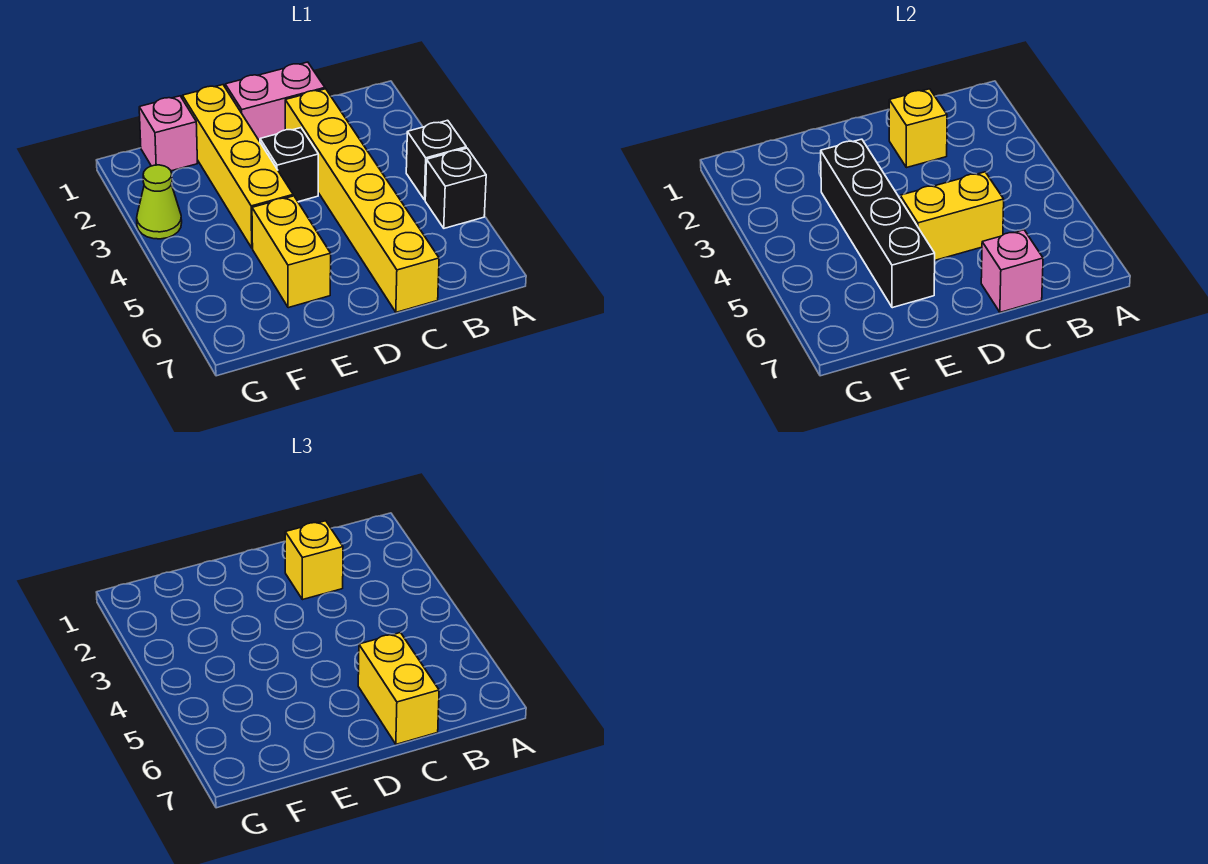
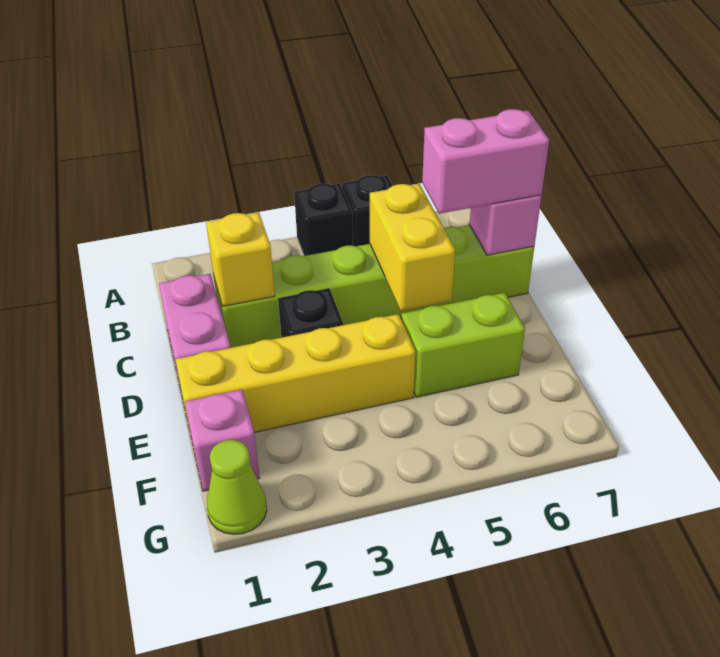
yellow 1x6 brick [285,89,439,312] -> lime 1x6 brick [213,225,534,348]
yellow 1x1 brick [285,521,343,600] -> none
yellow 1x2 brick [358,633,439,744] -> pink 1x2 brick [422,109,549,214]
black 1x4 brick [821,139,935,308] -> none
yellow 1x2 brick [252,196,331,308] -> lime 1x2 brick [401,293,525,397]
lime 1x1 cone [137,165,182,239] -> lime 1x1 cone moved to [207,440,267,534]

